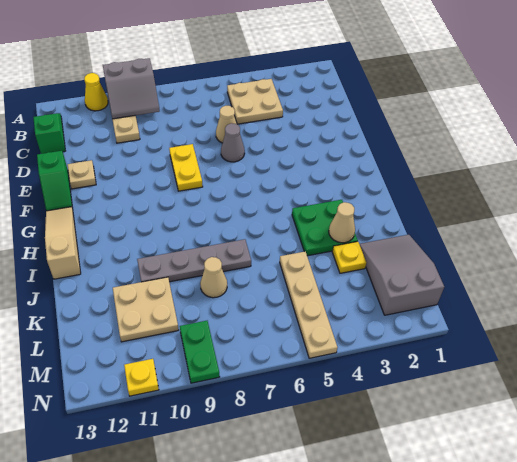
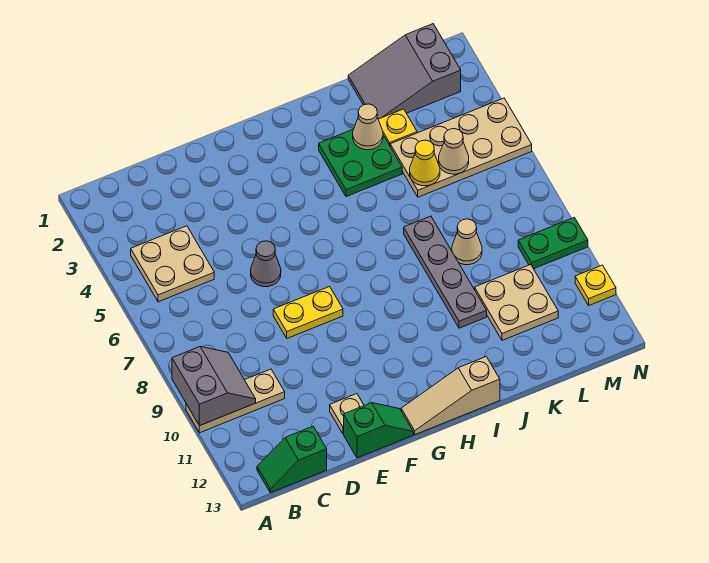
yellow 1x1 cone [84,73,108,111] -> yellow 1x1 cone moved to [410,140,440,186]
tan 1x1 cone [216,106,237,143] -> tan 1x1 cone moved to [439,129,469,174]
tan 1x4 plate [280,252,338,358] -> tan 2x4 plate [390,98,532,197]

